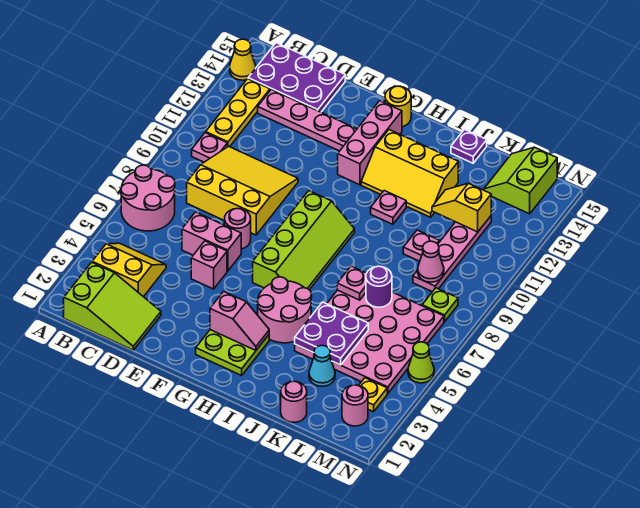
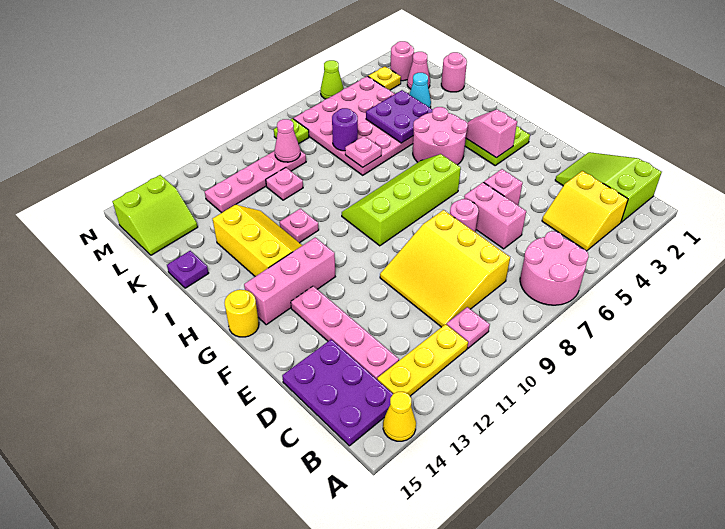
yellow 1x2 slope [432,183,491,232] -> none
none -> pink 1x1 cone [407,52,430,89]

